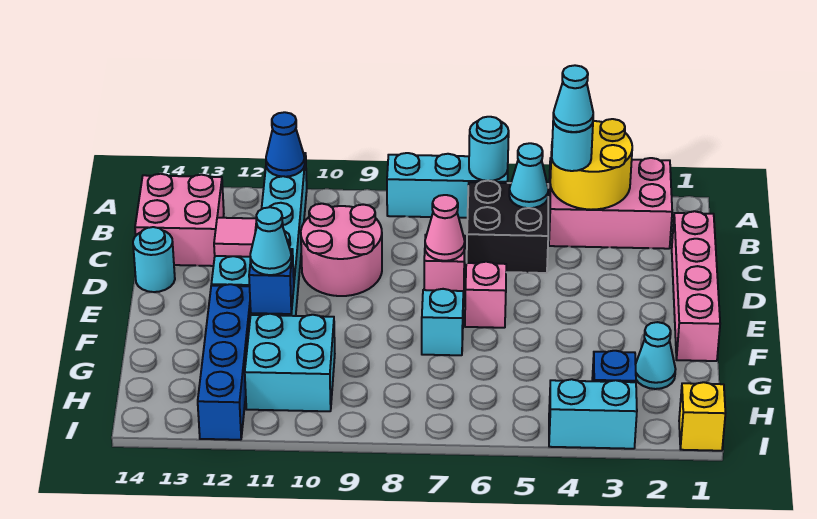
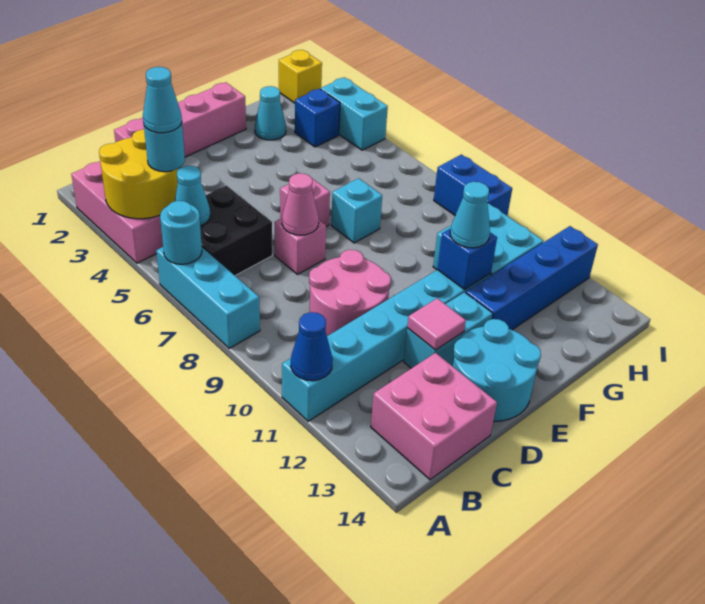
cyan 1x1 round brick [133,227,175,292] -> cyan 2x2 round brick [452,319,541,421]
none -> blue 1x2 brick [434,154,512,216]

